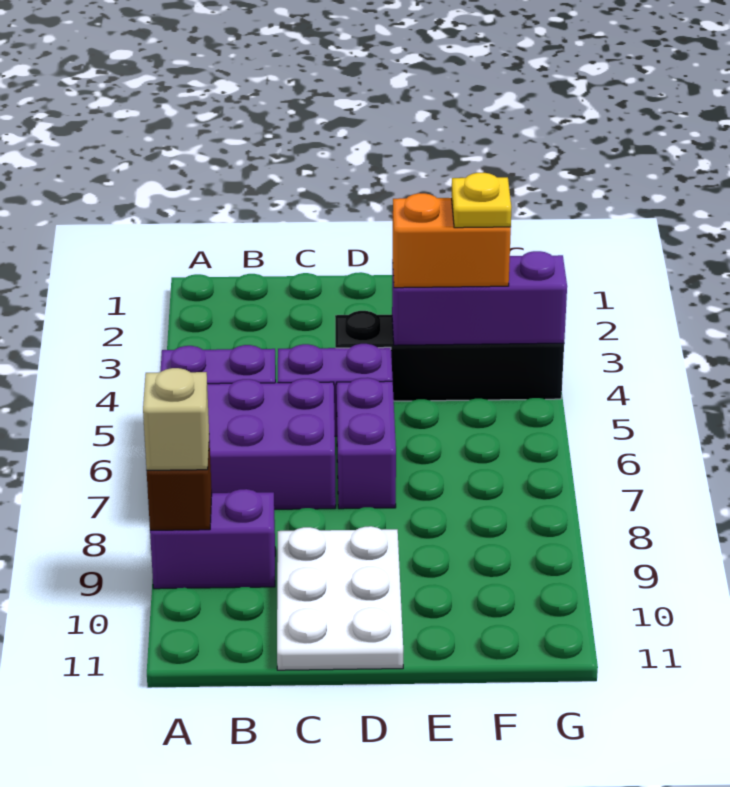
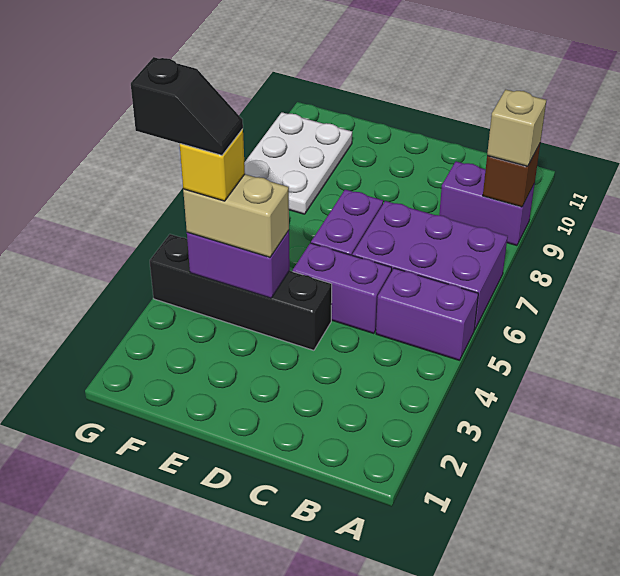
white 2x3 plate [277,526,403,670] -> white 2x3 plate moved to [244,112,352,214]
purple 1x3 brick [392,251,567,345] -> purple 1x2 brick [187,231,290,298]
orange 1x2 brick [393,193,511,288] -> tan 1x2 brick [183,174,289,257]
yellow 1x1 plate [452,173,512,228] -> yellow 1x1 brick [180,129,245,201]
none -> black 1x2 slope [131,57,243,155]

